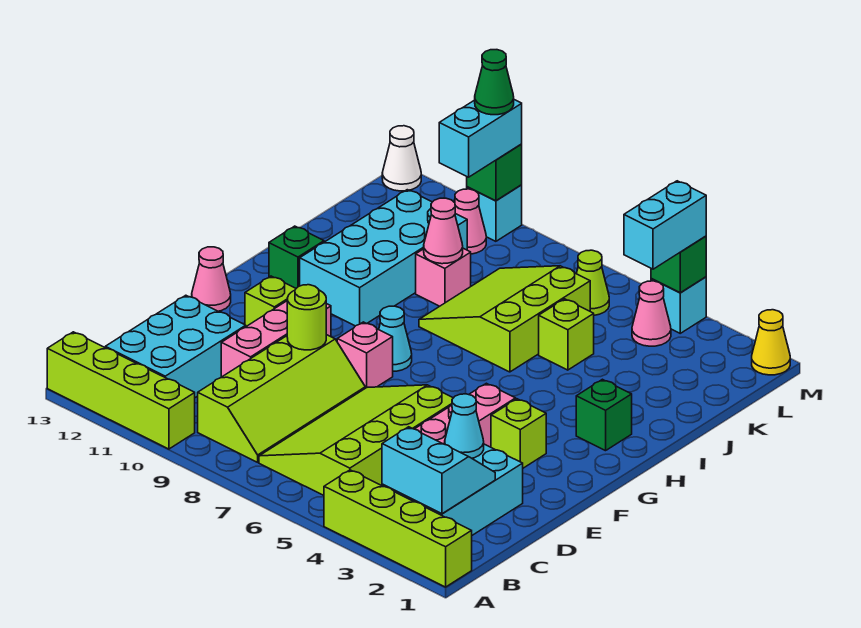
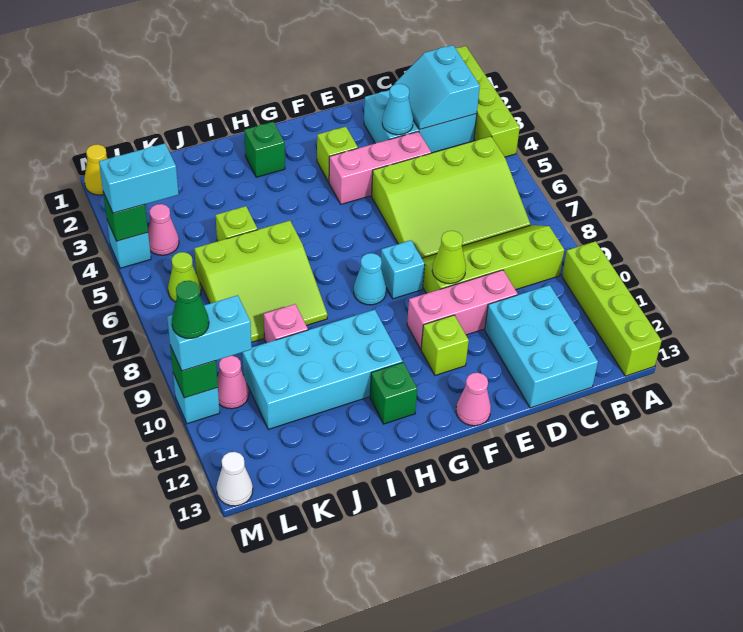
cyan 2x3 brick [105,295,246,398] -> cyan 2x3 brick turned to [485,285,598,408]
lime 1x1 round brick [287,285,326,350] -> lime 1x1 cone [432,231,466,284]
pink 1x1 brick [337,322,393,388] -> cyan 1x1 brick [381,240,425,299]
pink 1x1 cone [424,198,463,264] -> none

